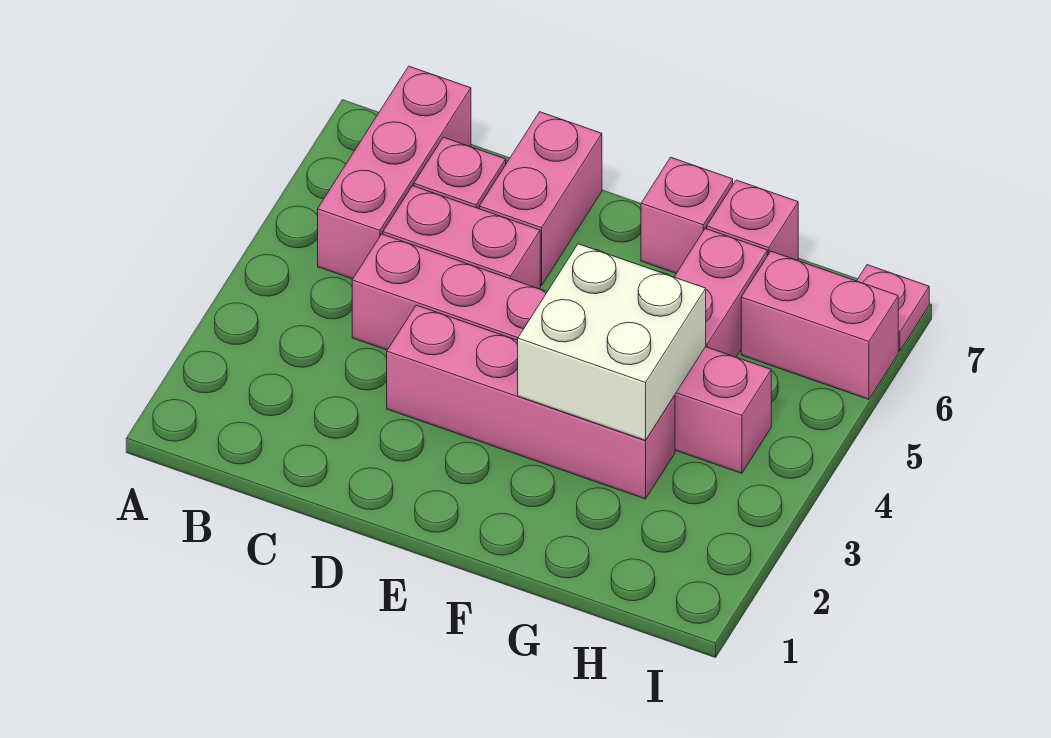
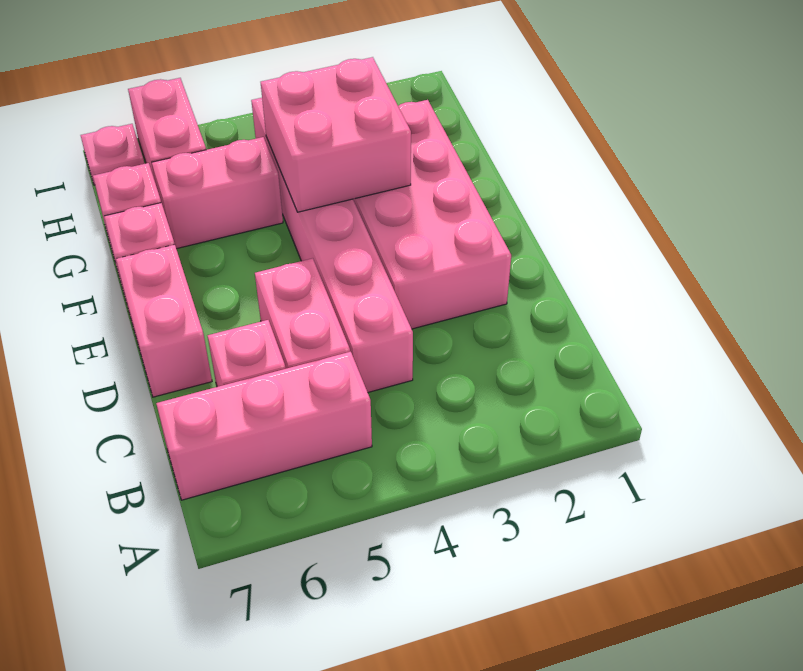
pink 1x4 brick [387,305,675,499] -> pink 2x4 brick [353,100,511,329]
pink 1x2 brick [479,112,602,286] -> pink 1x2 brick turned to [116,245,212,397]
white 2x2 brick [518,244,706,440] -> pink 2x2 brick [261,57,411,212]

